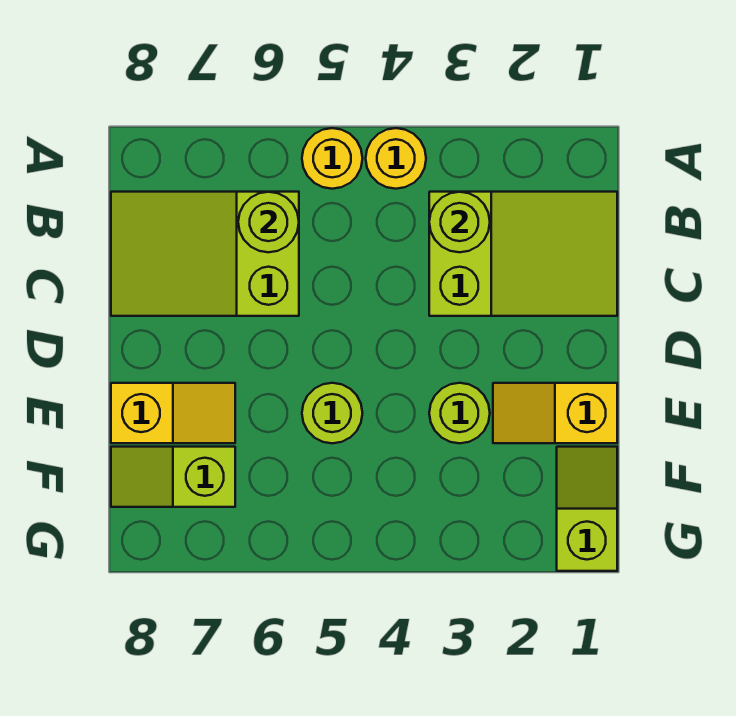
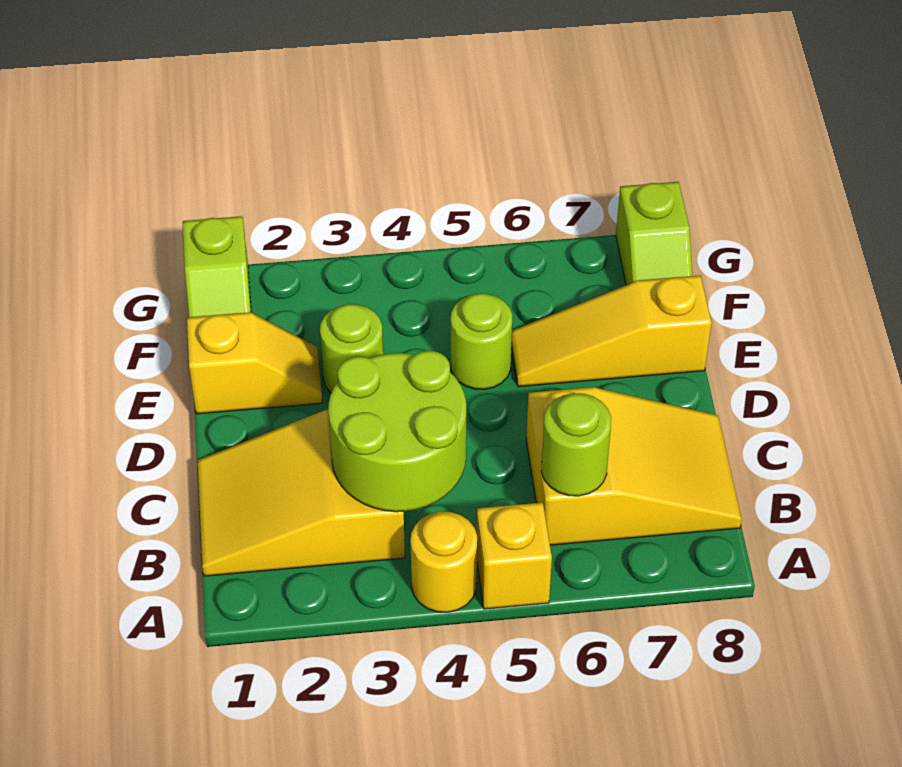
yellow 1x1 round brick [302,128,362,189] -> yellow 1x1 brick [477,502,552,609]
lime 2x3 slope [429,192,617,316] -> yellow 2x3 slope [197,410,405,576]
lime 1x1 round brick [429,192,490,252] -> lime 2x2 round brick [328,351,466,512]
lime 2x3 slope [111,192,299,316] -> yellow 2x3 slope [526,387,742,545]
yellow 1x2 slope [111,383,235,443] -> yellow 1x3 slope [511,275,712,387]
lime 1x2 slope [111,447,235,507] -> lime 1x2 slope turned to [616,182,692,285]

